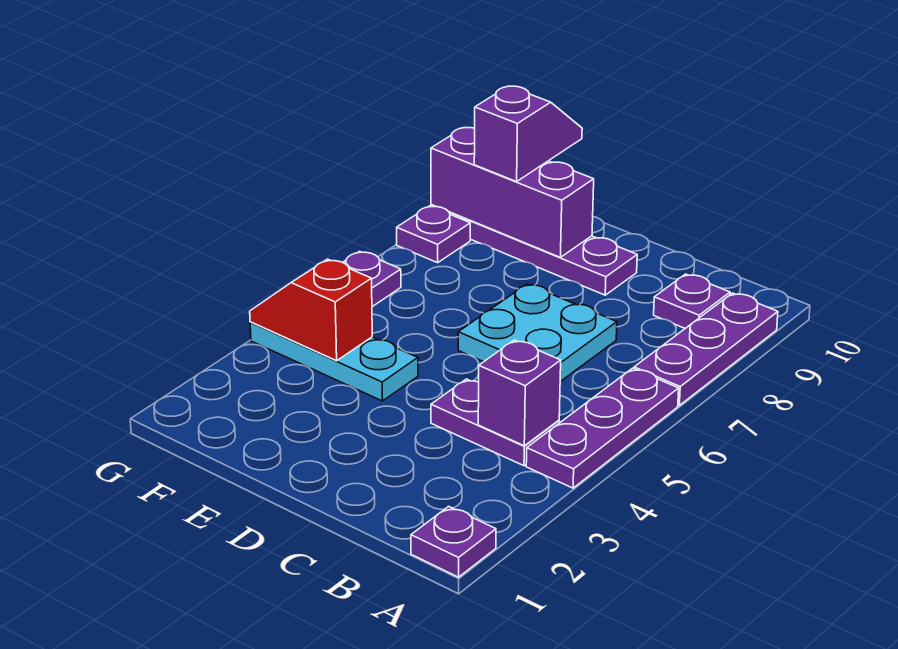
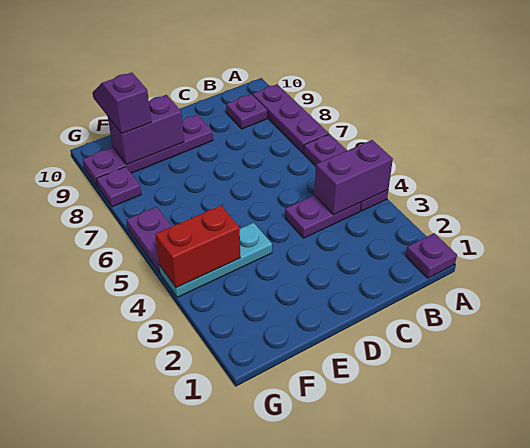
purple 1x1 brick [478,340,561,446] -> purple 1x2 brick [314,140,393,215]
cyan 2x2 plate [458,284,617,382] -> none
purple 1x3 brick [431,128,594,257] -> purple 1x2 brick [108,95,184,165]
red 1x2 slope [250,259,372,361] -> red 1x2 brick [155,206,240,288]

